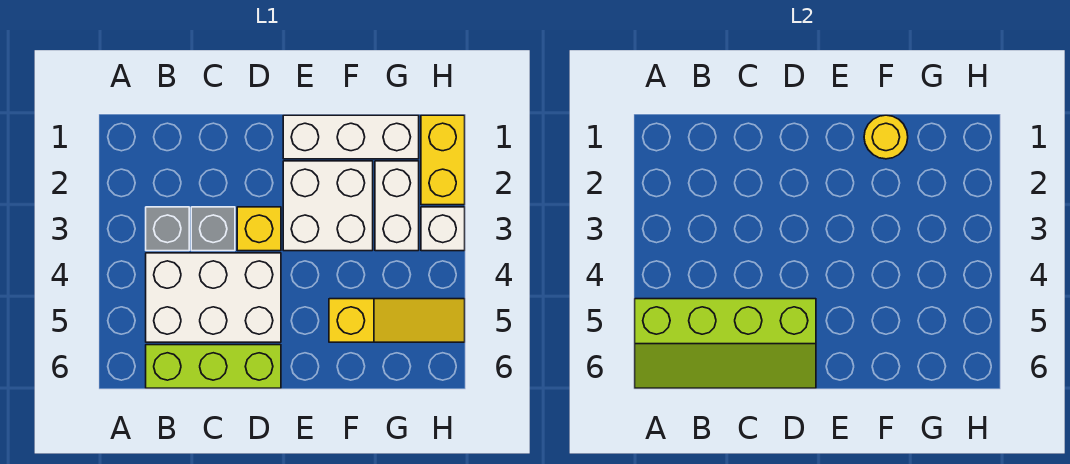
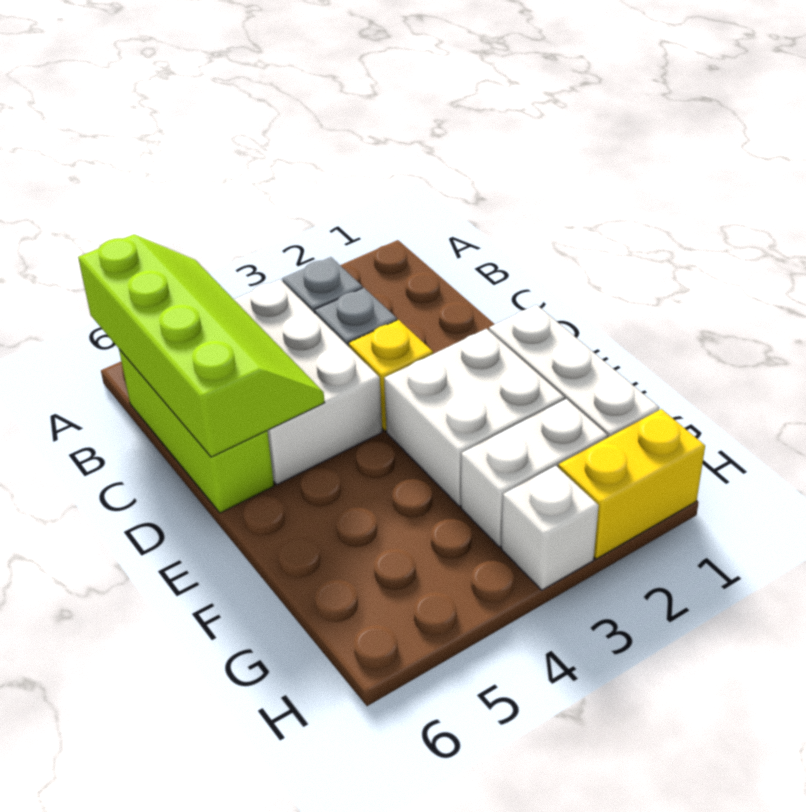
lime 2x4 slope [635,299,816,388] -> lime 2x4 slope turned to [78,235,324,457]
yellow 1x1 round brick [864,115,908,159] -> none
yellow 1x3 slope [329,299,465,342] -> none

